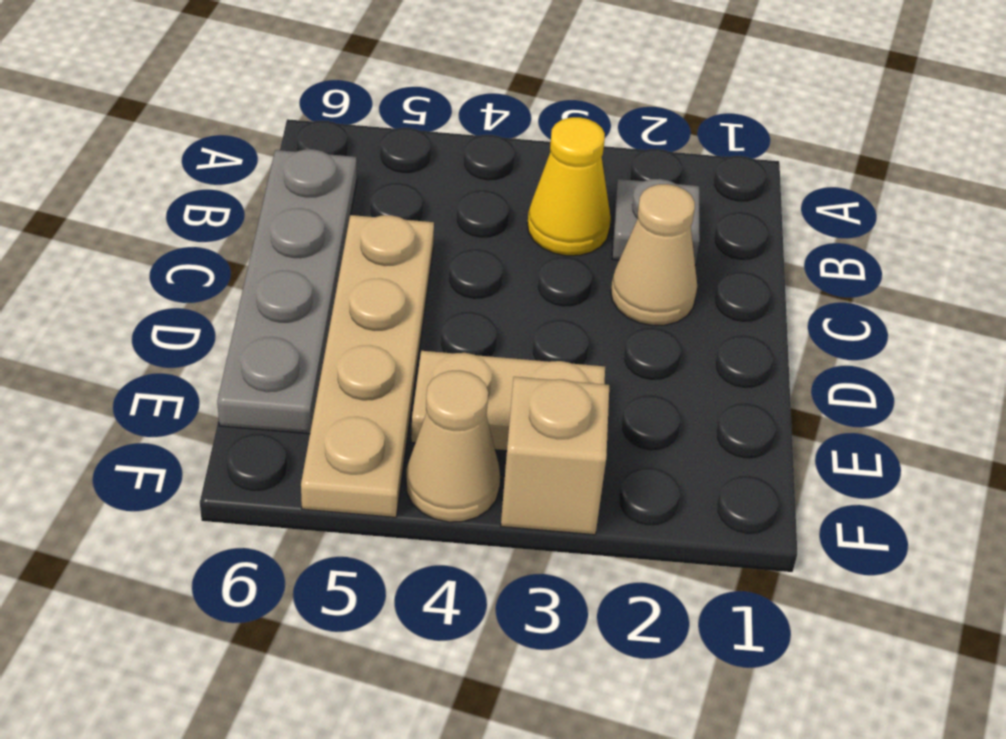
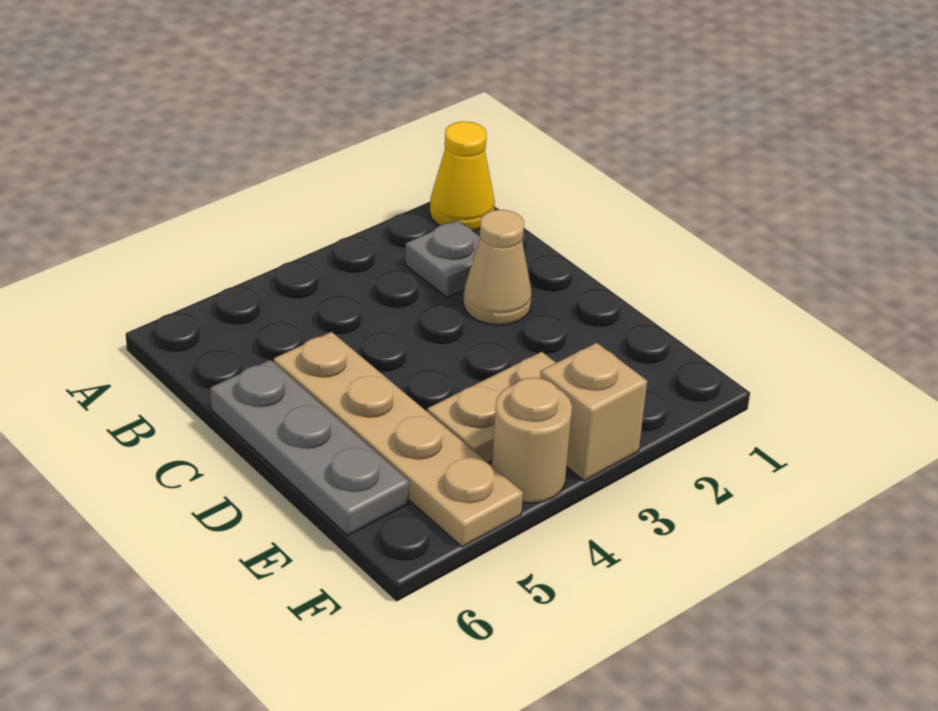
yellow 1x1 cone [527,117,611,256] -> yellow 1x1 cone moved to [430,122,495,231]
grey 1x4 plate [217,149,357,434] -> grey 1x3 plate [210,360,409,536]
tan 1x1 cone [406,371,500,522] -> tan 1x1 round brick [492,378,572,503]

